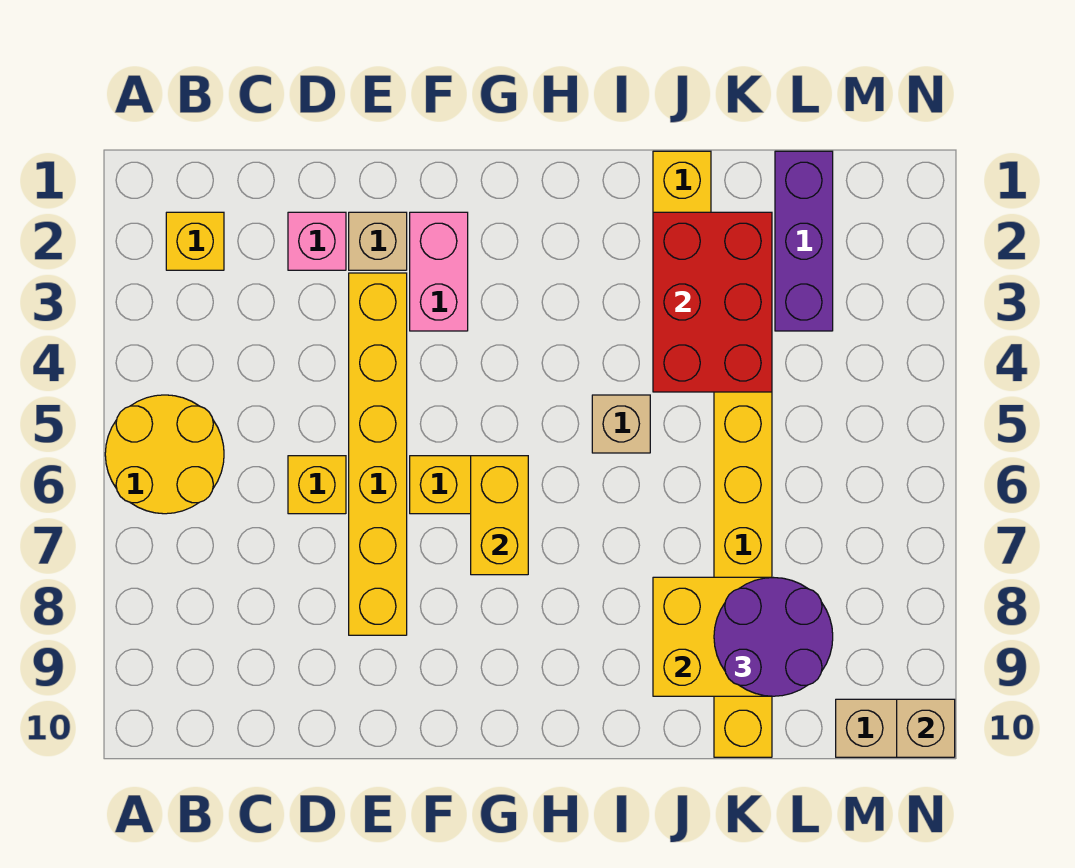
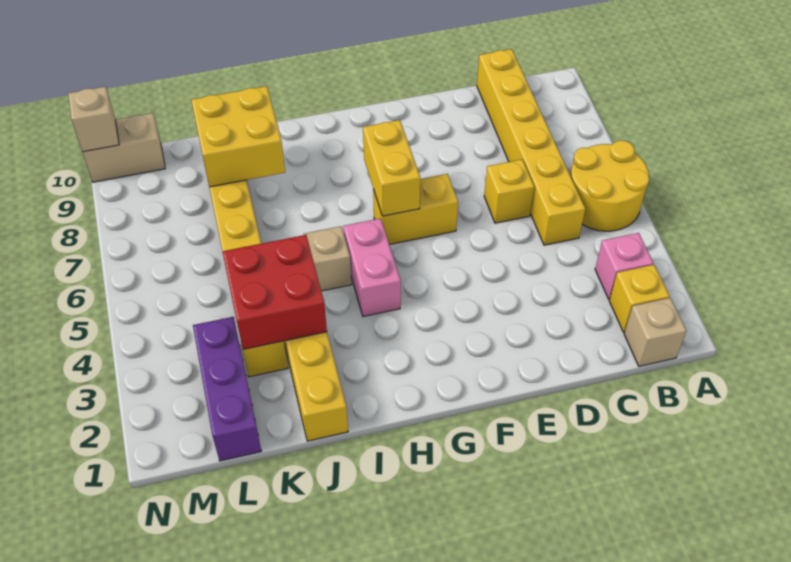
pink 1x1 brick [288,212,346,270] -> pink 1x1 brick moved to [595,233,653,299]
tan 1x1 brick [349,212,407,270] -> tan 1x1 brick moved to [624,298,686,366]
yellow 1x6 brick [349,273,407,635] -> yellow 1x6 brick moved to [477,49,585,245]
pink 1x2 brick [410,212,468,331] -> pink 1x2 brick moved to [343,218,401,317]
red 2x3 brick [653,212,772,392] -> red 2x2 brick [223,235,327,349]
purple 2x2 round brick [714,578,833,696] -> none

